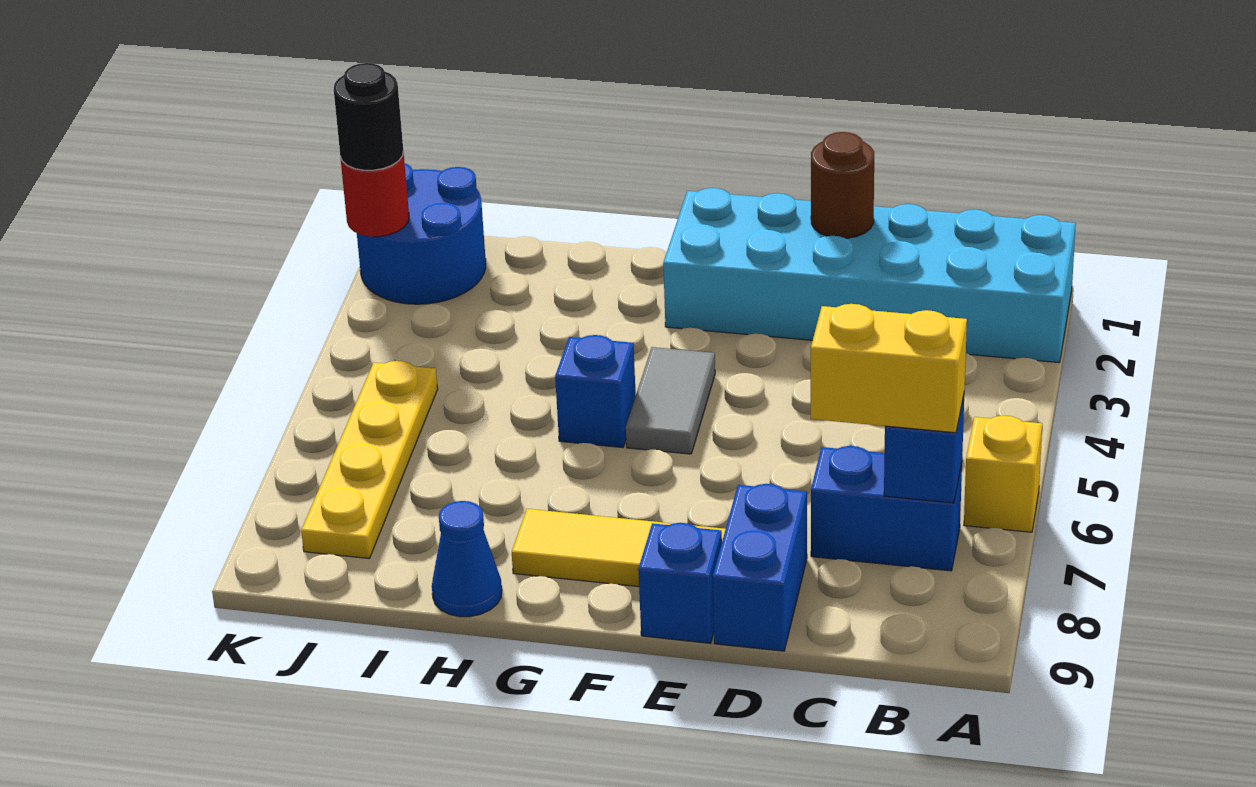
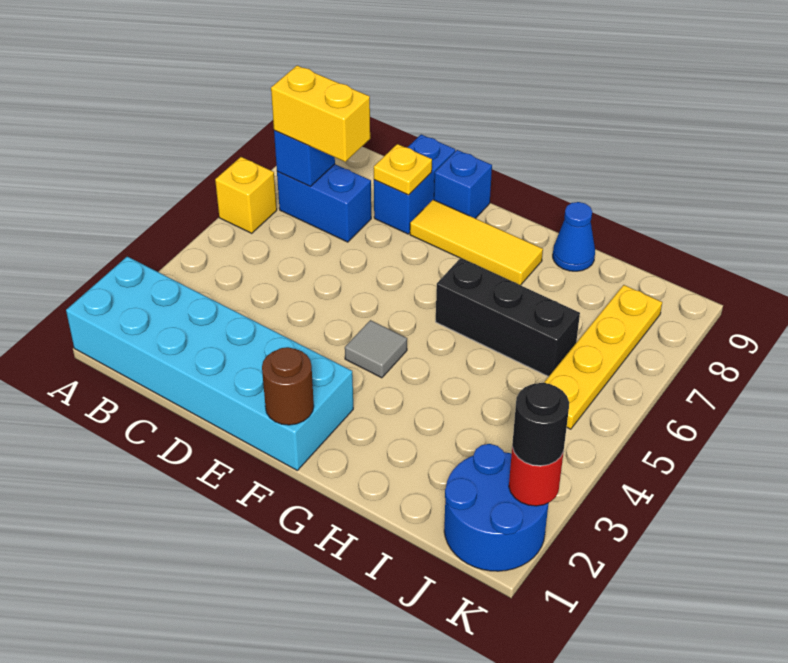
brown 1x1 round brick [811,132,874,238] -> brown 1x1 round brick moved to [262,347,314,425]
none -> yellow 1x1 plate [374,144,432,195]
grey 1x2 tile [626,347,715,454] -> grey 1x1 tile [345,320,407,378]
blue 1x1 brick [555,335,636,448] -> none
none -> black 1x3 brick [436,258,580,377]

